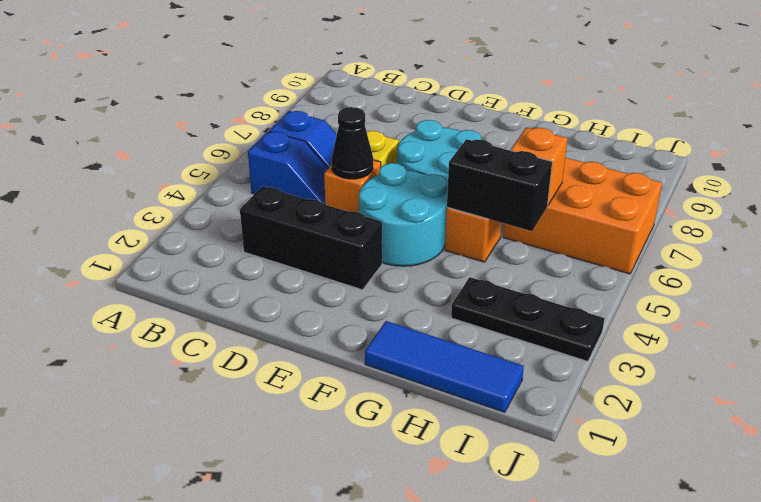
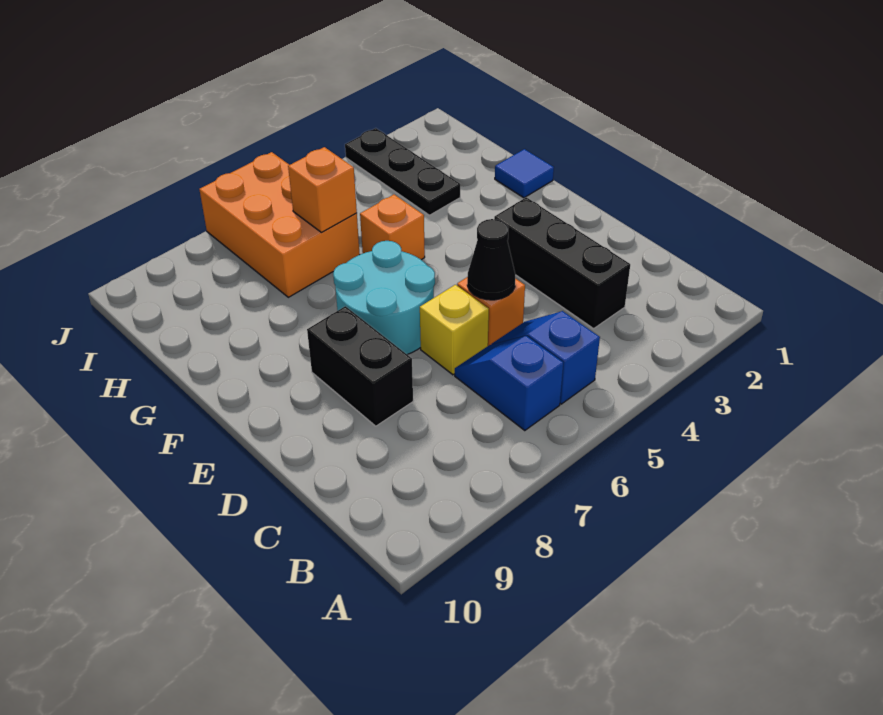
cyan 2x2 round brick [359,163,447,266] -> none
blue 1x3 tile [365,321,524,412] -> blue 1x1 tile [495,149,554,198]
black 1x2 brick [447,139,552,231] -> black 1x2 brick moved to [307,306,413,426]

